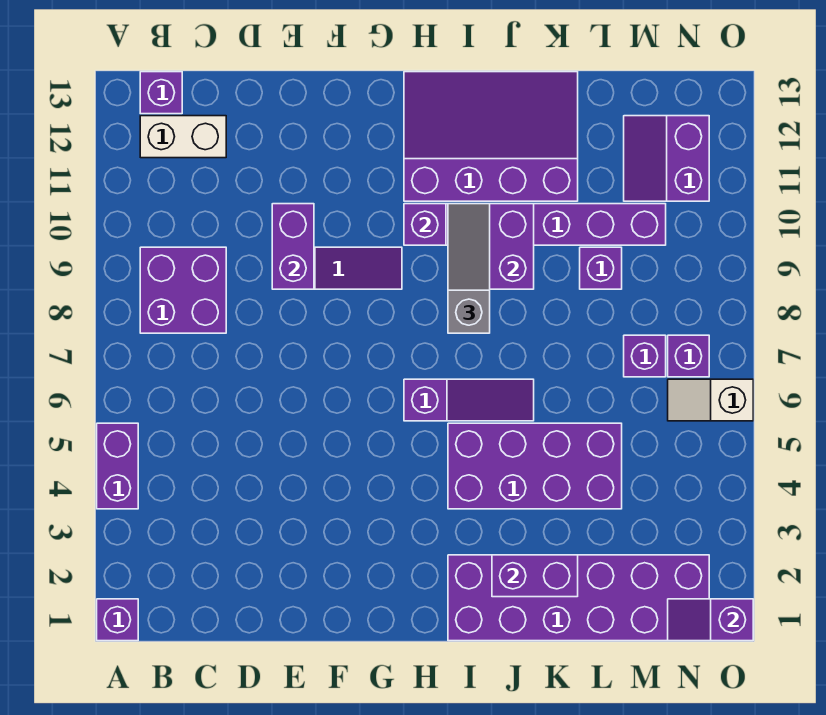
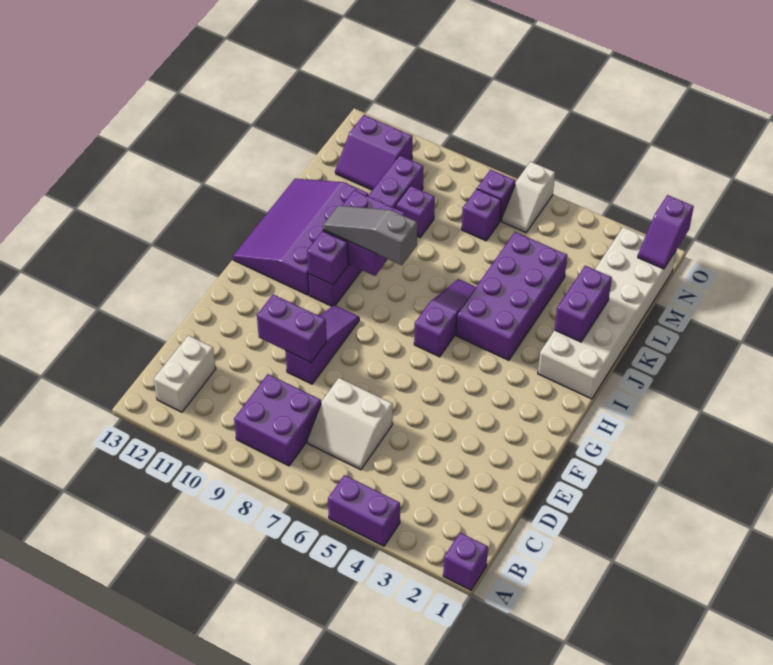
purple 1x1 brick [140,72,182,114] -> none
none -> white 2x2 slope [307,378,393,470]
purple 2x6 brick [448,555,709,641] -> white 2x6 brick [538,227,676,399]

